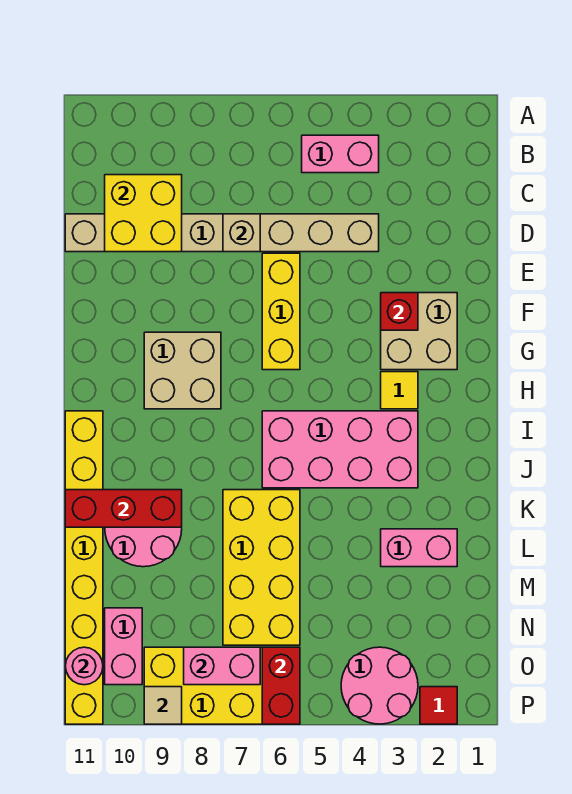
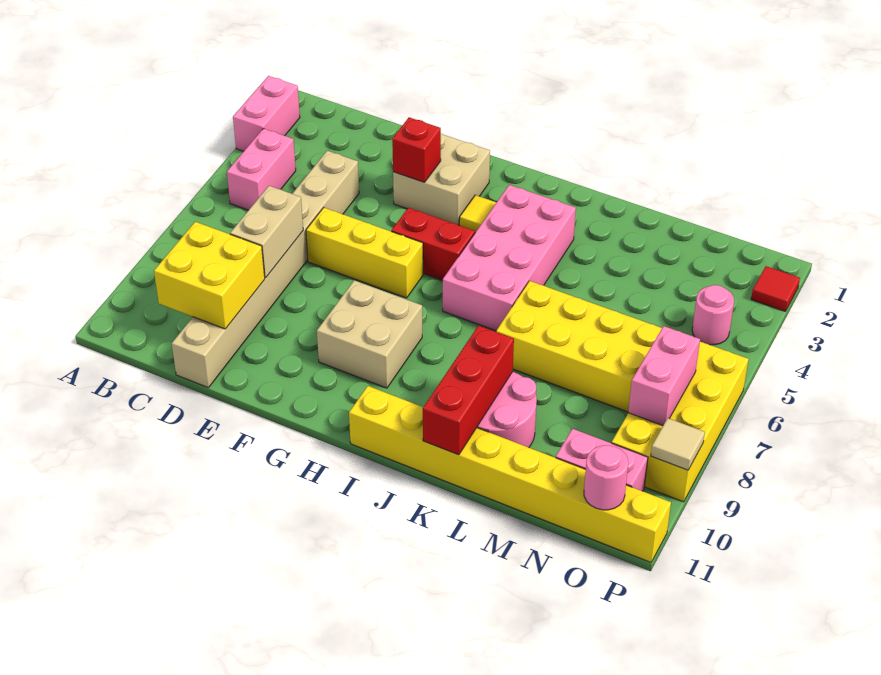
tan 1x1 brick [223,214,260,252] -> tan 1x2 brick [230,186,303,278]
pink 1x2 brick [381,529,457,567] -> pink 1x2 brick moved to [233,76,300,151]
pink 2x2 round brick [341,647,418,724] -> pink 1x1 round brick [692,285,734,345]
red 1x2 brick [262,647,300,724] -> red 1x2 brick moved to [391,208,475,280]

